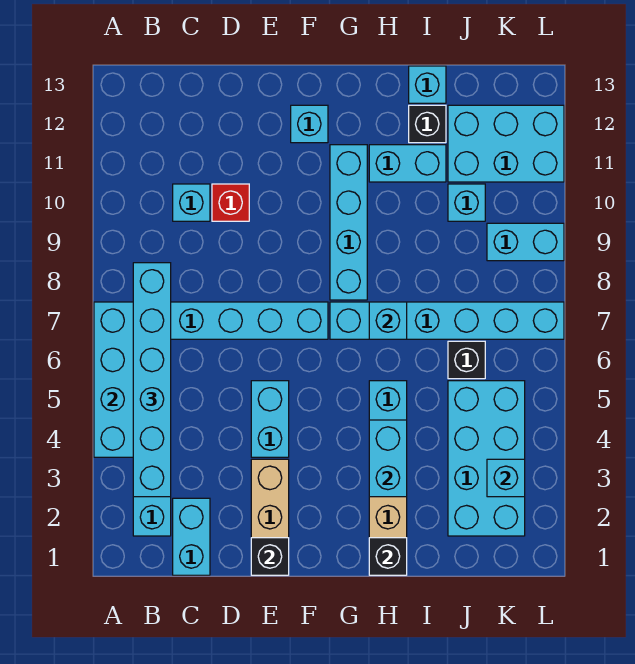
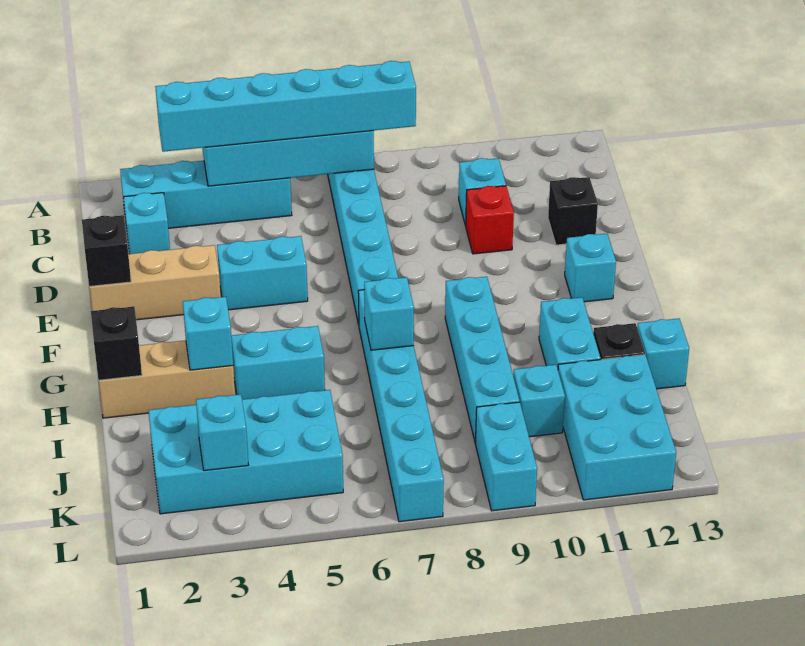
cyan 1x2 brick [173,498,210,575] -> cyan 1x1 brick [123,193,170,254]
cyan 1x4 brick [330,145,367,300] -> cyan 1x4 brick turned to [445,277,520,443]
cyan 1x2 brick [369,420,407,497] -> cyan 1x1 brick [183,297,233,370]
black 1x1 brick [448,341,485,379] -> black 1x1 brick moved to [548,177,598,245]

